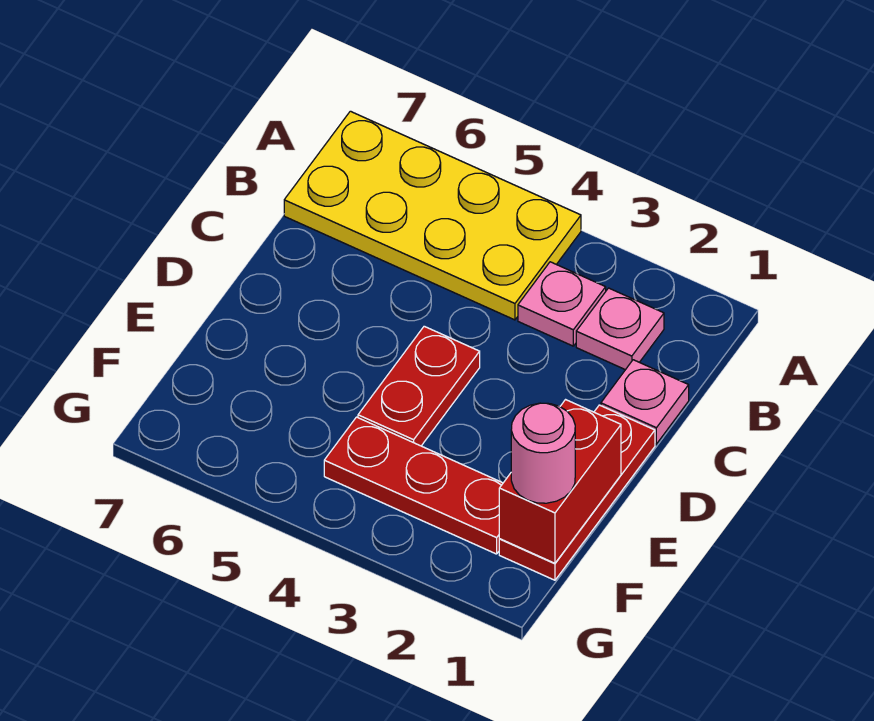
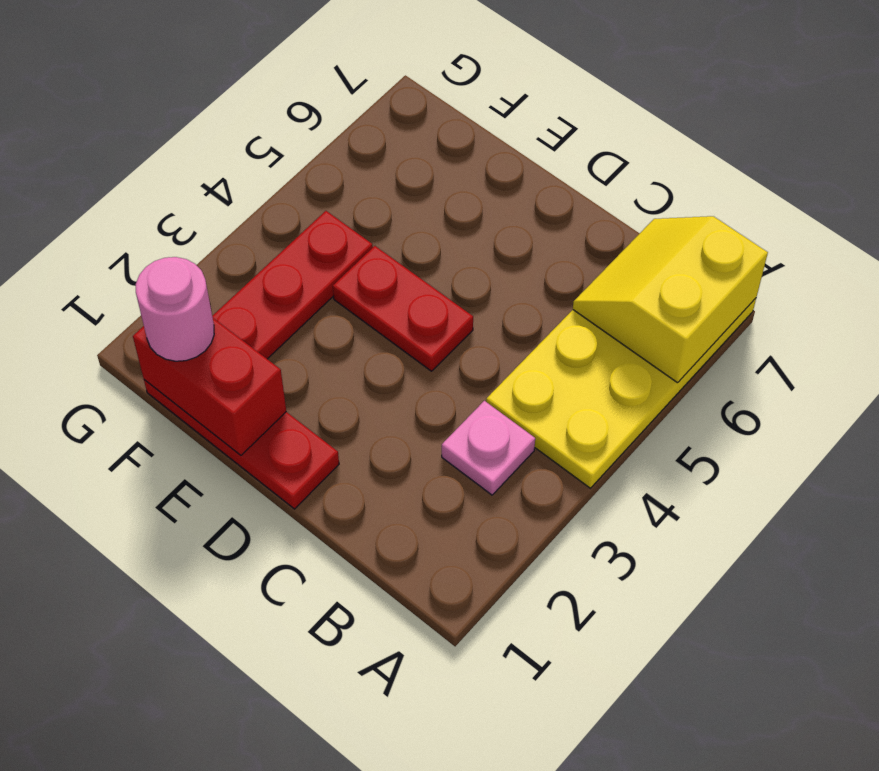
none -> yellow 2x2 slope [573,216,768,383]
pink 1x1 plate [576,288,664,370] -> none
pink 1x1 plate [601,360,689,444] -> none

